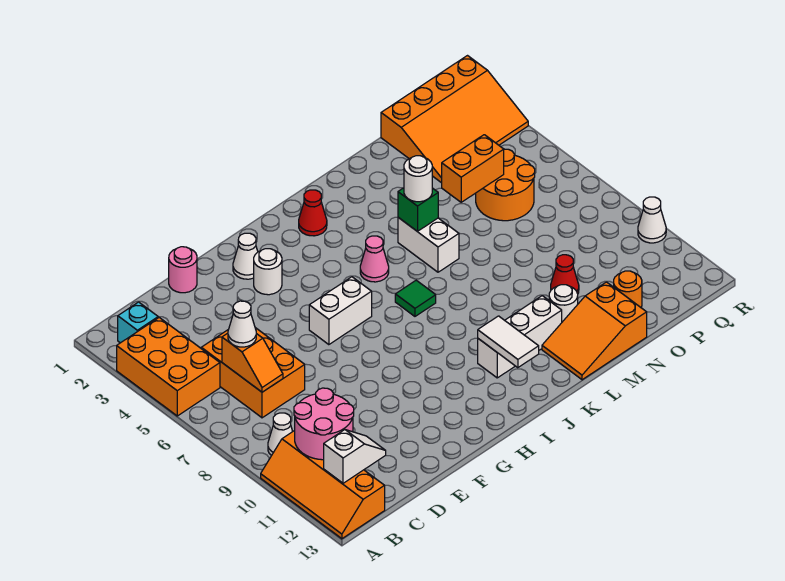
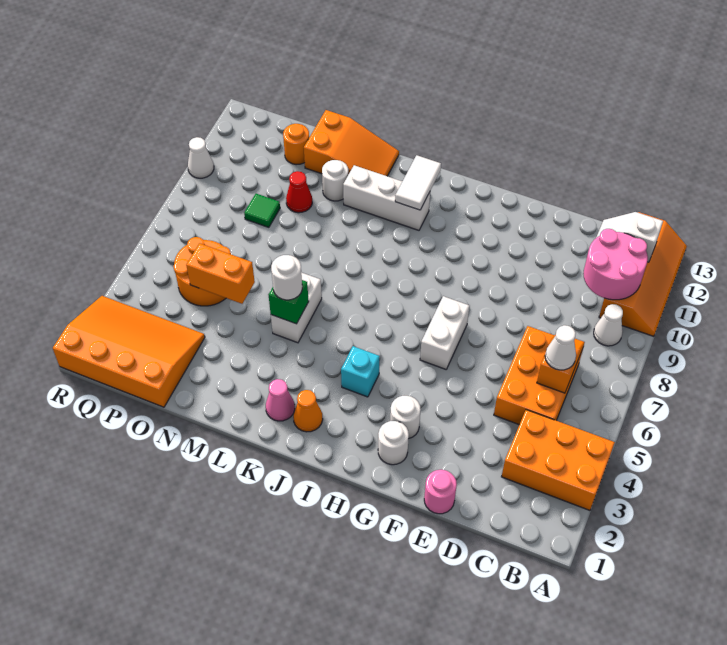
orange 2x3 brick [117,318,220,416] -> orange 2x3 brick turned to [502,410,615,510]
cyan 1x1 brick [118,302,158,343] -> cyan 1x1 brick moved to [341,346,380,397]
white 1x1 cone [233,233,258,279] -> white 1x1 round brick [378,421,409,465]
white 1x2 brick [309,277,372,345] -> white 1x2 brick turned to [420,296,469,369]
red 1x1 cone [299,190,327,236] -> orange 1x1 cone [293,390,323,432]
pink 1x1 cone [360,236,389,282] -> pink 1x1 cone moved to [266,379,295,421]
green 1x1 tile [395,280,436,316] -> green 1x1 tile moved to [244,194,280,227]

